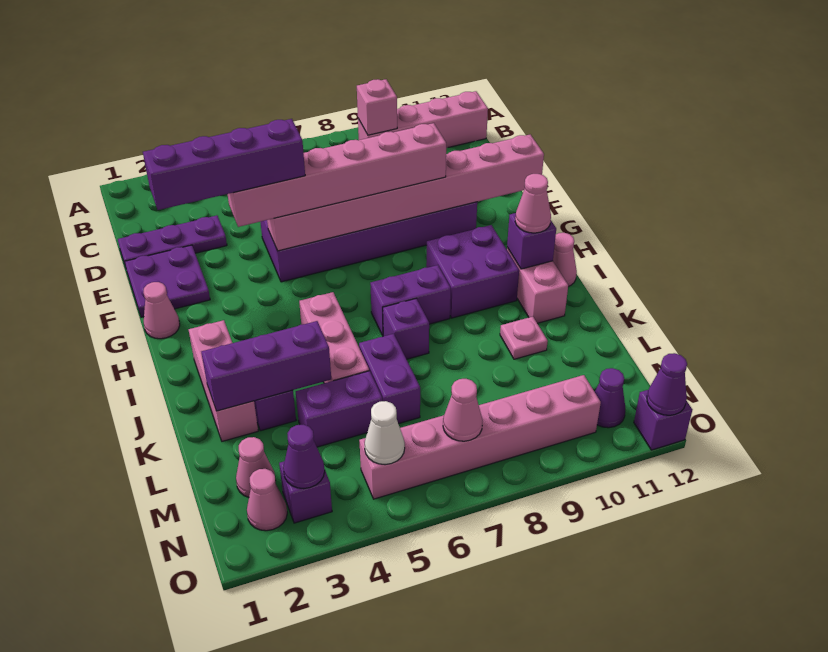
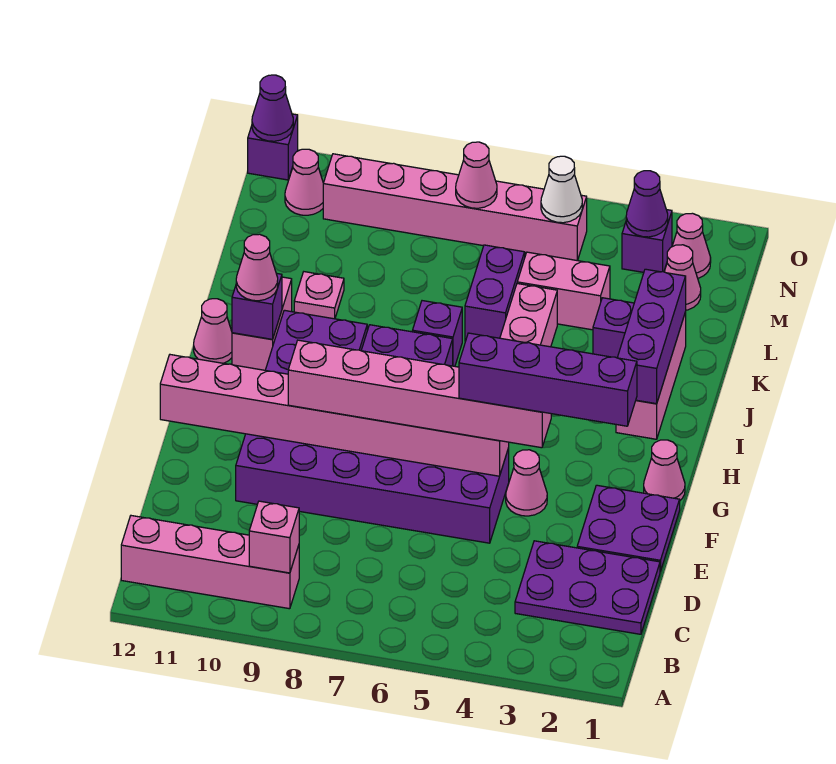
purple 1x3 plate [118,215,227,267] -> purple 2x3 plate [515,541,660,634]
none -> pink 1x1 cone [506,450,547,516]
purple 1x3 brick [201,321,331,411] -> purple 1x3 brick turned to [617,269,686,404]
purple 1x2 brick [296,371,382,447] -> pink 1x2 brick [517,252,610,330]
purple 1x1 cone [595,368,625,428] -> pink 1x1 cone [285,149,323,215]

